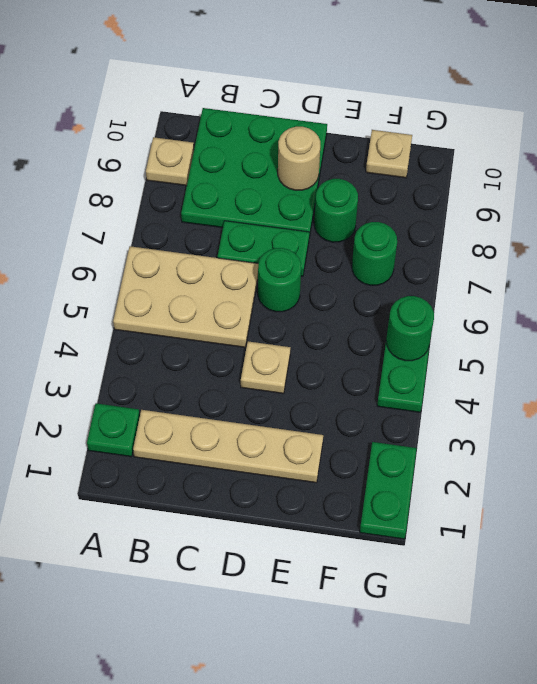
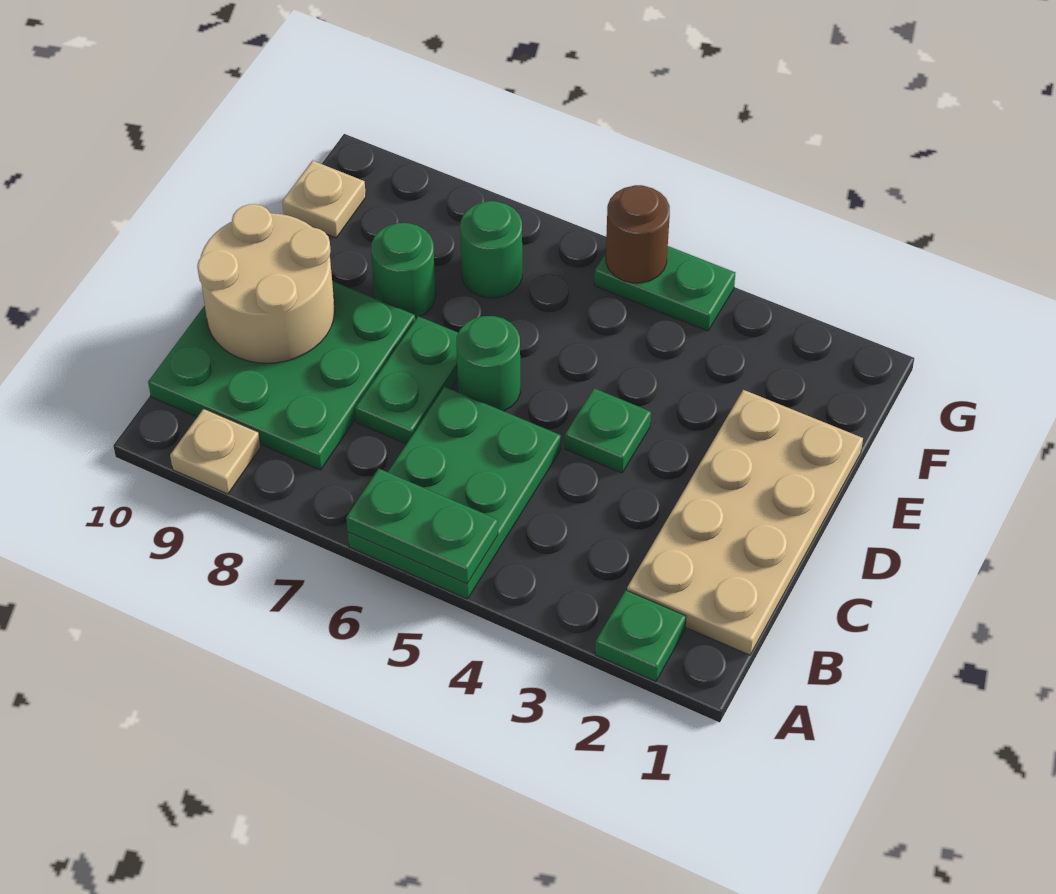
tan 2x3 plate [113,246,258,347] -> green 2x3 plate [348,387,561,599]
tan 1x4 plate [133,410,323,483] -> tan 2x4 plate [627,390,863,655]
tan 1x1 plate [241,341,290,394] -> green 1x1 plate [565,388,651,473]
tan 1x1 round brick [278,127,320,190] -> tan 2x2 round brick [197,204,335,363]
green 1x2 plate [360,442,417,539] -> green 1x2 plate moved to [346,469,498,584]
green 1x1 round brick [386,296,434,361] -> brown 1x1 round brick [606,185,670,283]

